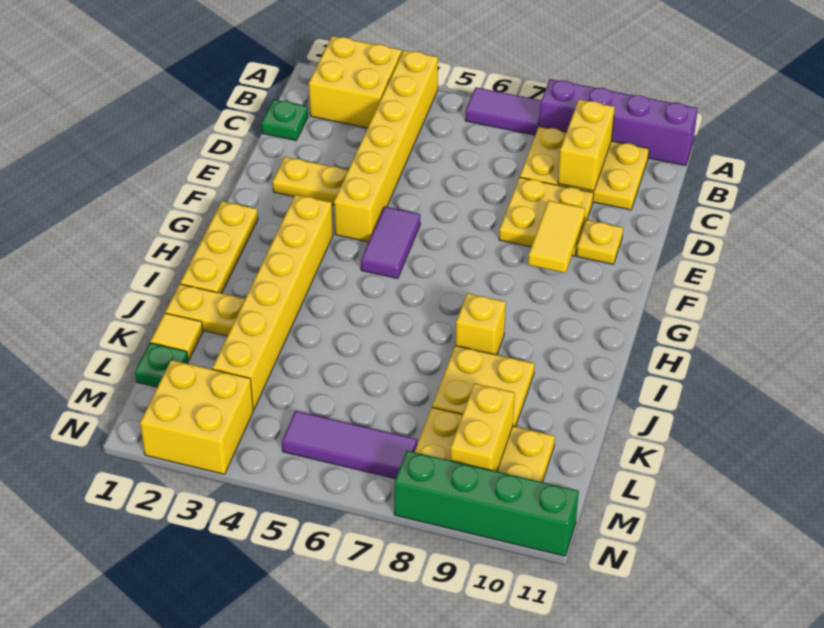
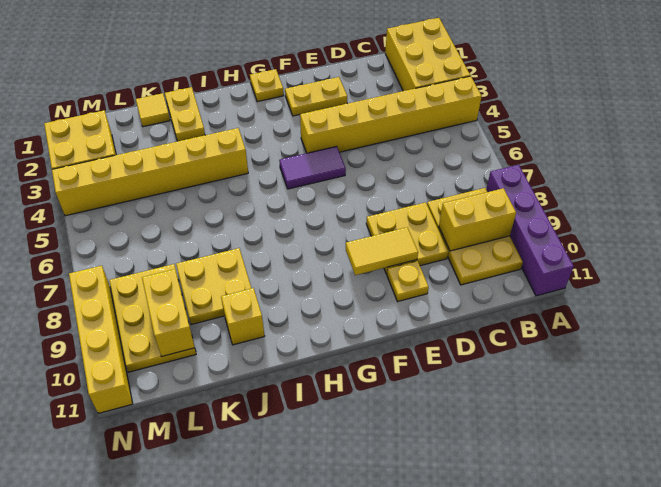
yellow 2x2 brick [309,36,402,128] -> yellow 2x3 brick [385,18,470,91]
purple 1x2 tile [465,87,541,135] -> none
green 1x1 plate [262,100,308,141] -> none
yellow 1x2 plate [273,157,348,205] -> yellow 1x2 plate turned to [285,77,347,116]
yellow 1x3 plate [180,201,258,293] -> yellow 1x1 plate [250,69,284,102]
yellow 1x6 brick [212,195,333,410] -> yellow 1x6 brick moved to [52,128,248,216]
yellow 1x1 brick [456,293,506,355] -> yellow 1x1 brick moved to [221,288,265,345]
green 1x1 plate [135,343,188,387] -> none
yellow 1x2 brick [450,383,515,471] -> yellow 1x2 brick turned to [142,269,195,356]
purple 1x3 tile [282,411,417,479] -> none
green 1x4 brick [394,451,579,556] -> yellow 1x4 brick [69,266,133,413]

